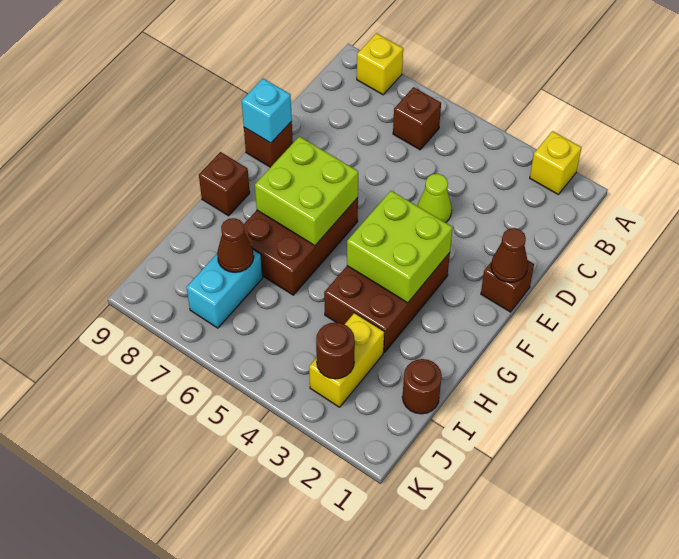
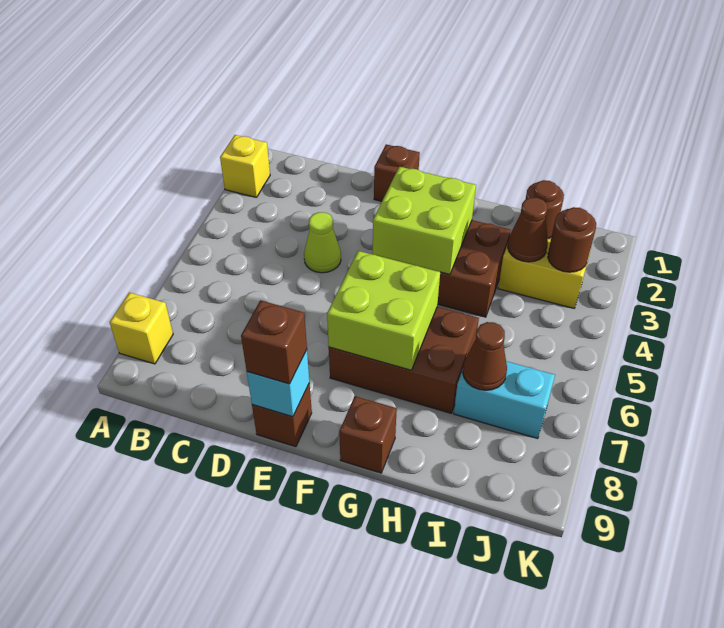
brown 1x1 brick [393,87,441,150] -> brown 1x1 brick moved to [241,300,307,384]
brown 1x1 cone [491,228,528,282] -> brown 1x1 cone moved to [508,197,548,262]

